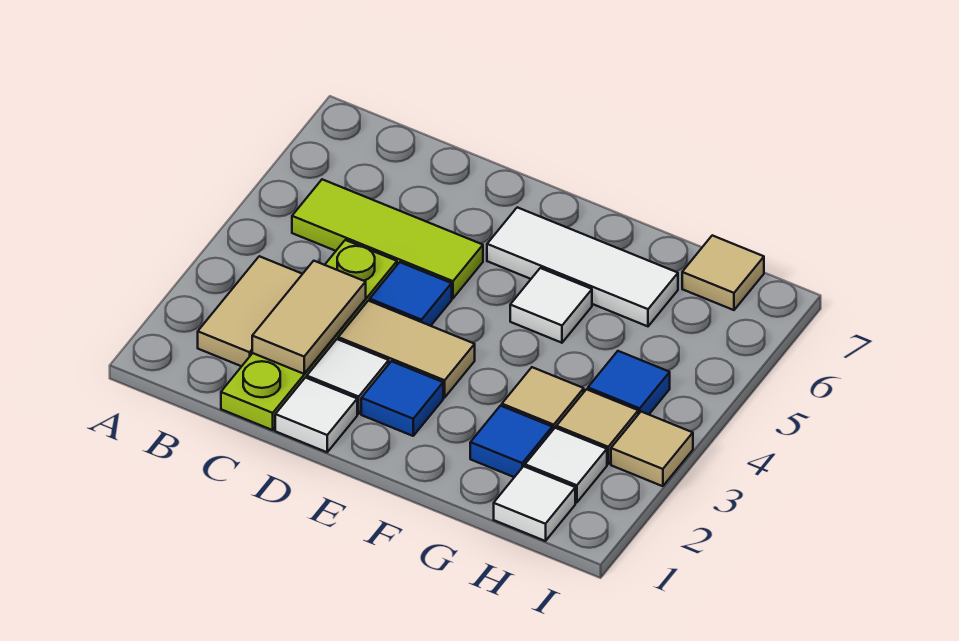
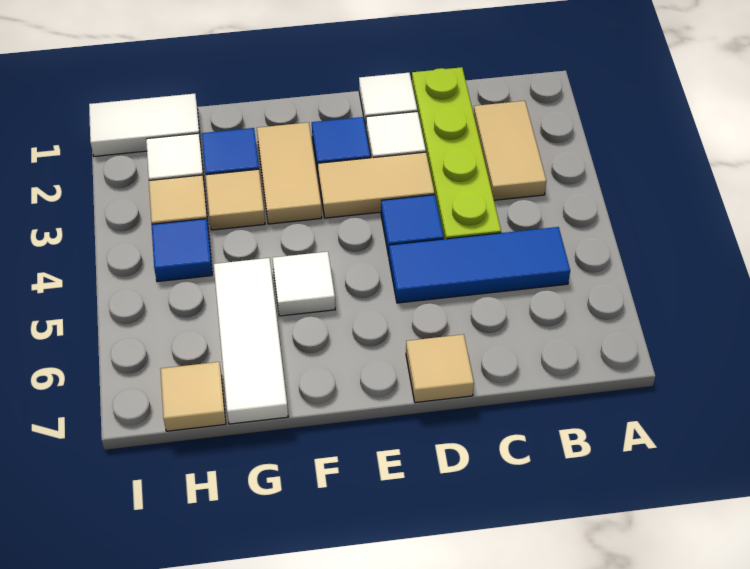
lime 1x3 tile [292,179,483,298] -> blue 1x3 tile [389,227,570,303]
tan 1x2 tile [252,261,366,374] -> tan 1x2 tile moved to [257,122,322,224]
white 1x3 tile [487,207,678,326] -> white 1x3 tile turned to [214,258,288,424]
white 1x1 tile [494,466,575,541] -> white 1x2 tile [89,94,200,156]
tan 1x1 tile [611,412,693,486] -> tan 1x1 tile moved to [406,334,474,403]

